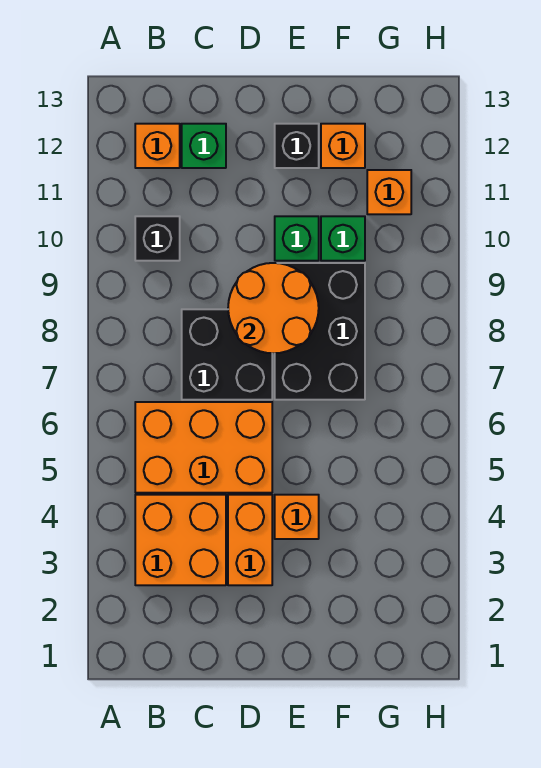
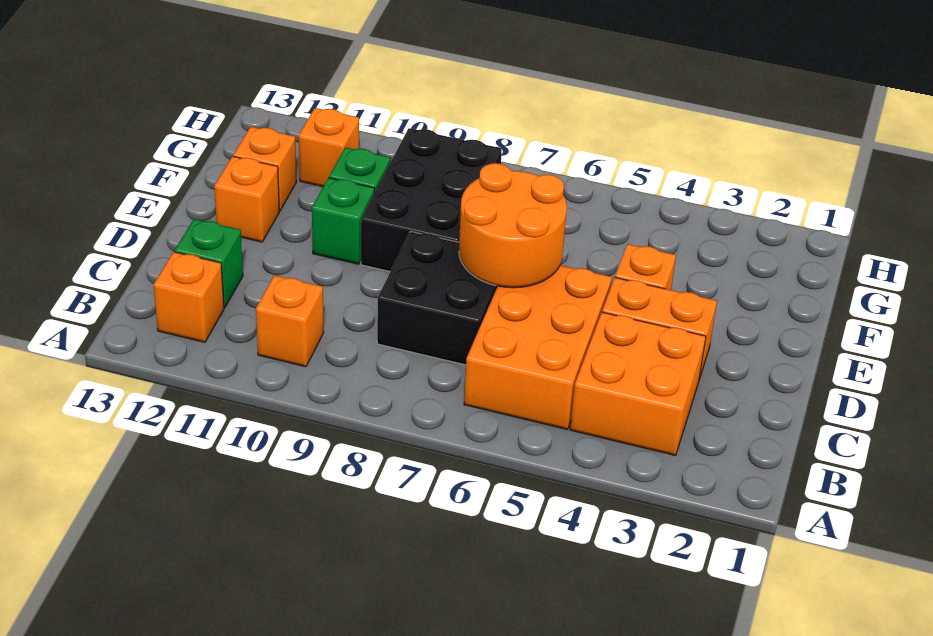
black 1x1 brick [135,216,180,261] -> orange 1x1 brick [256,275,324,367]
orange 2x2 round brick [228,263,319,353] -> orange 2x2 round brick moved to [459,163,567,288]
black 2x3 brick [275,263,365,400] -> black 2x3 brick turned to [361,128,502,271]
black 1x1 brick [275,124,319,168] -> orange 1x1 brick [214,156,279,242]

